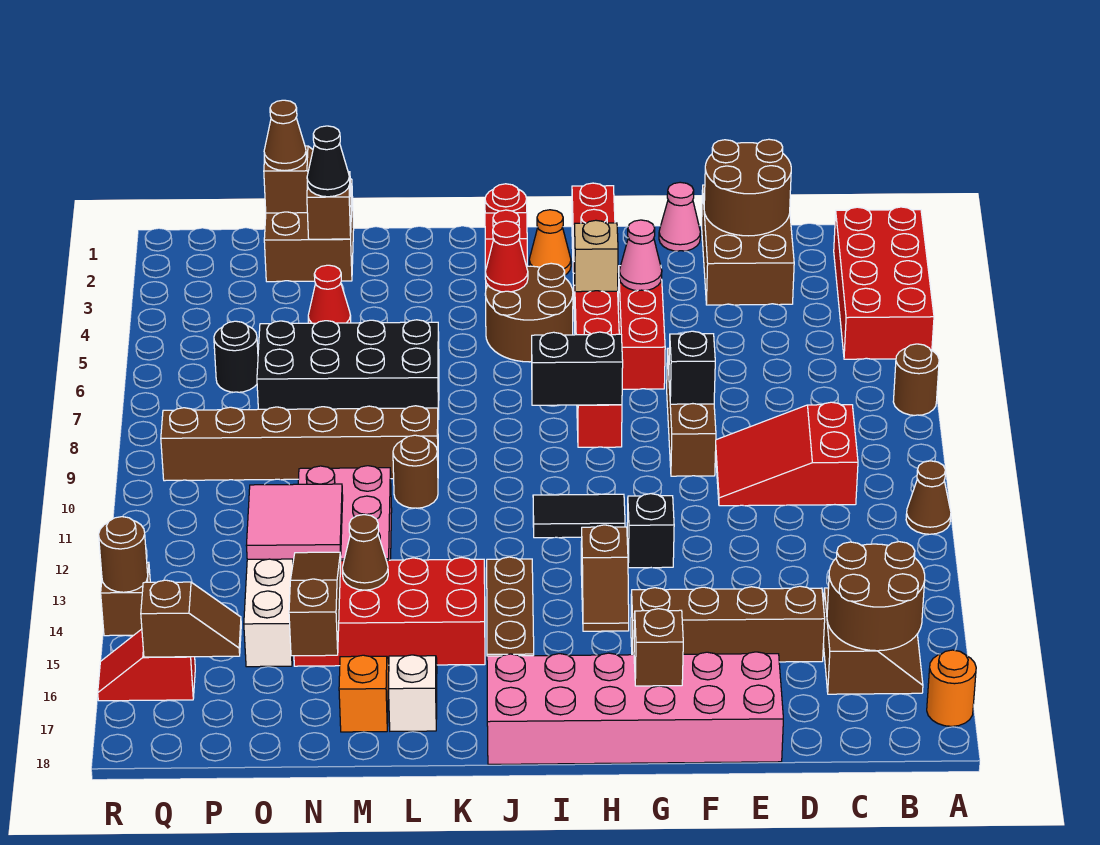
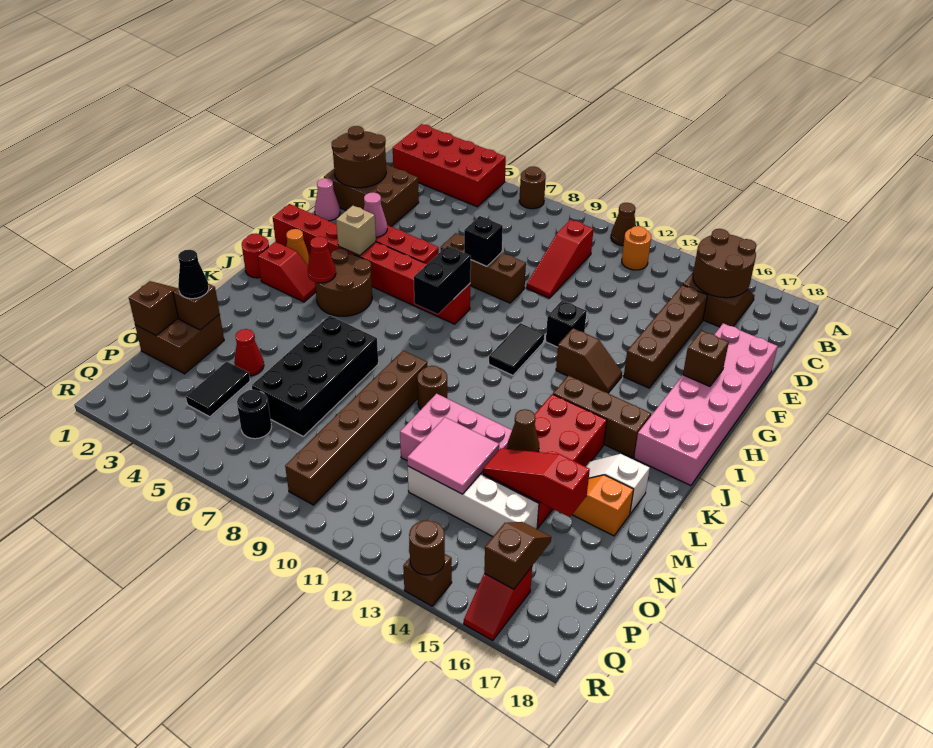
orange 1x1 round brick [927,650,976,726] -> orange 1x1 round brick moved to [622,226,651,270]
red 2x3 slope [716,402,858,506] -> red 1x3 slope [527,220,594,298]
brown 1x3 slope [289,552,341,656] -> red 1x3 slope [483,448,590,517]
brown 1x1 cone [264,100,306,171] -> none
none -> black 1x2 tile [186,361,250,417]

